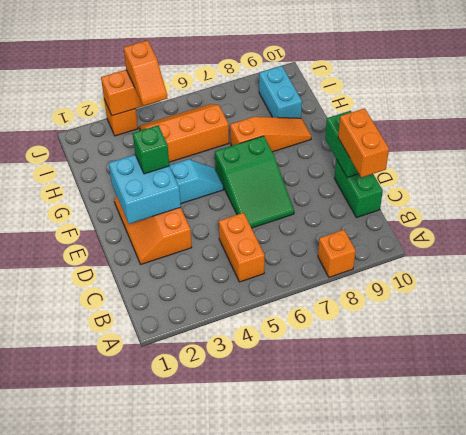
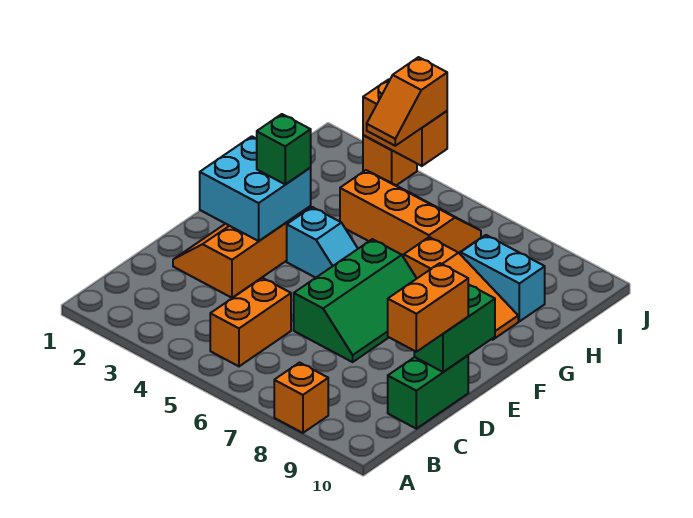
green 2x3 slope [215,136,294,228] -> green 2x3 slope turned to [294,239,417,362]
cyan 1x2 brick [259,66,302,118] -> cyan 1x2 brick turned to [461,235,545,321]

